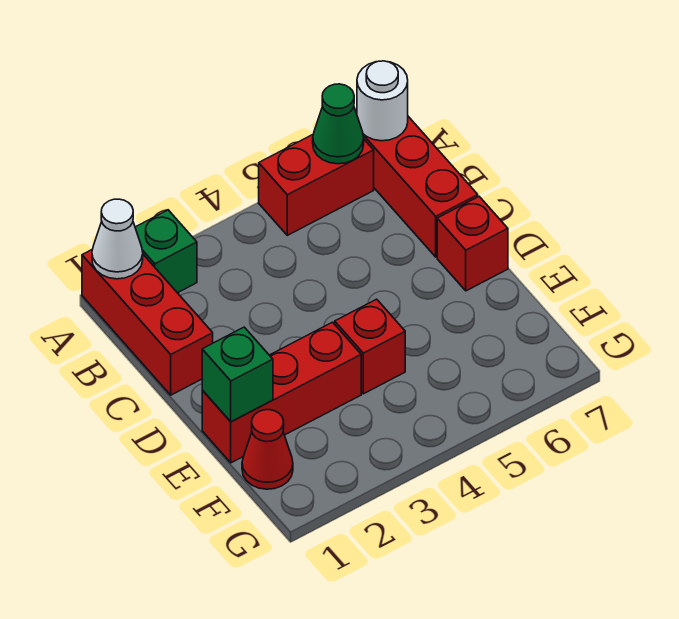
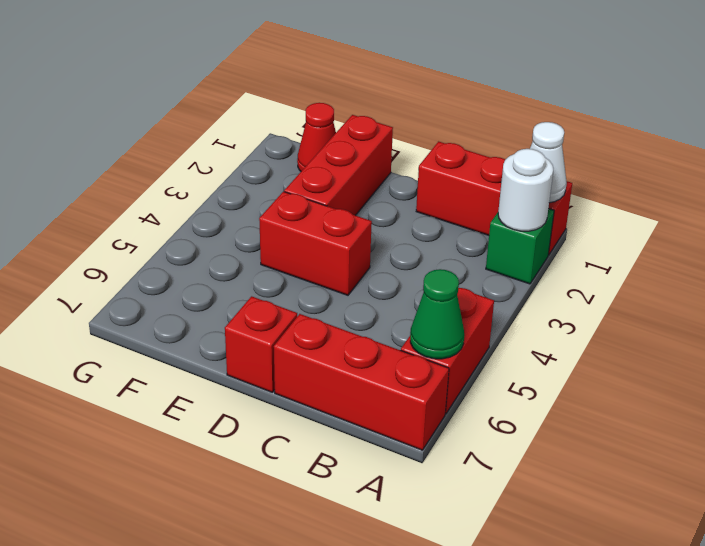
white 1x1 round brick [357,61,408,141] -> white 1x1 round brick moved to [498,149,553,231]
green 1x1 brick [202,327,273,422] -> none
red 1x1 brick [335,299,405,394] -> red 1x2 brick [259,191,372,295]

